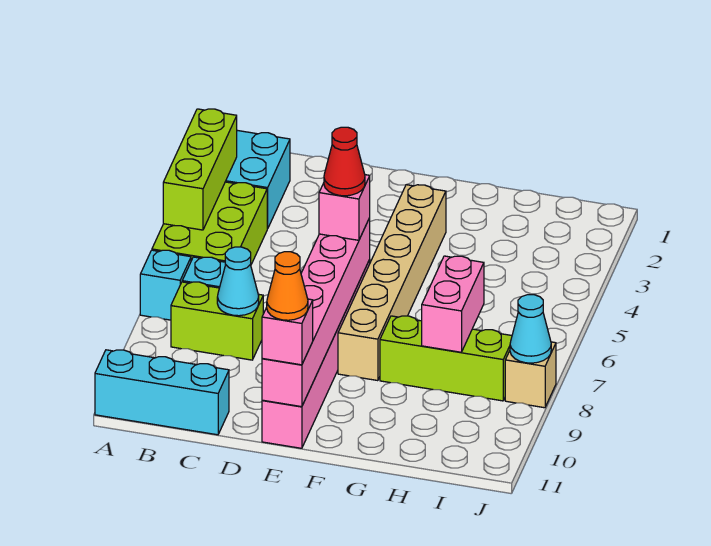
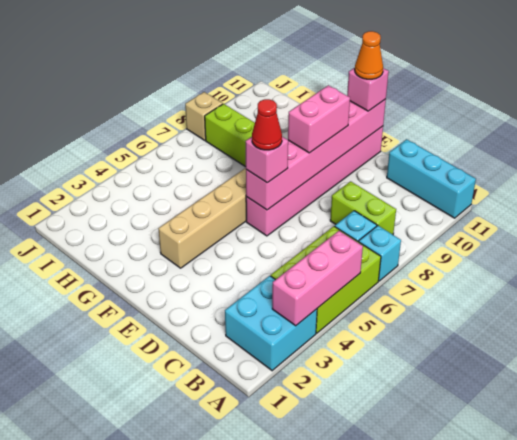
lime 1x3 brick [163,109,237,230] -> pink 1x3 brick [272,231,363,326]
cyan 1x1 cone [217,247,259,316] -> none
pink 1x2 brick [422,256,484,352] -> pink 1x2 brick moved to [288,85,350,153]
cyan 1x1 cone [510,295,551,363] -> none

